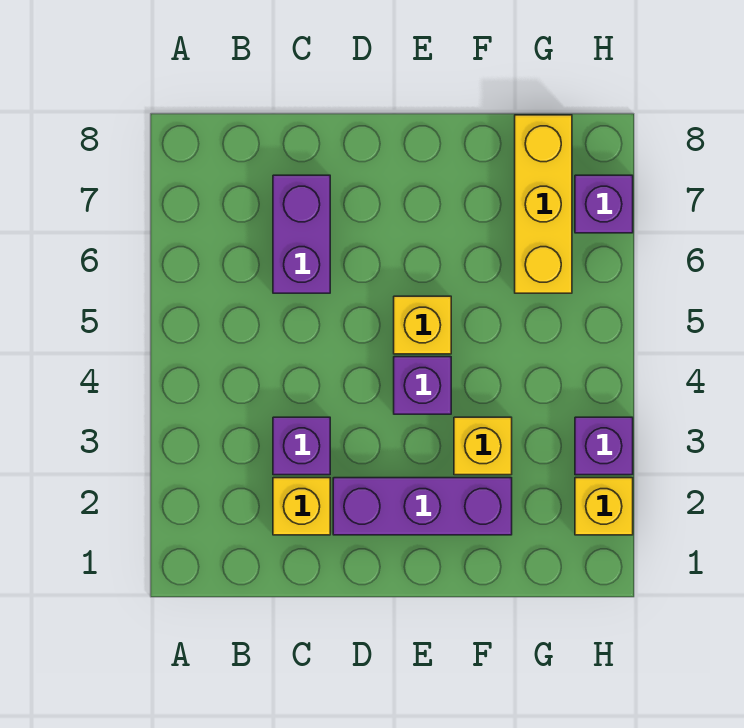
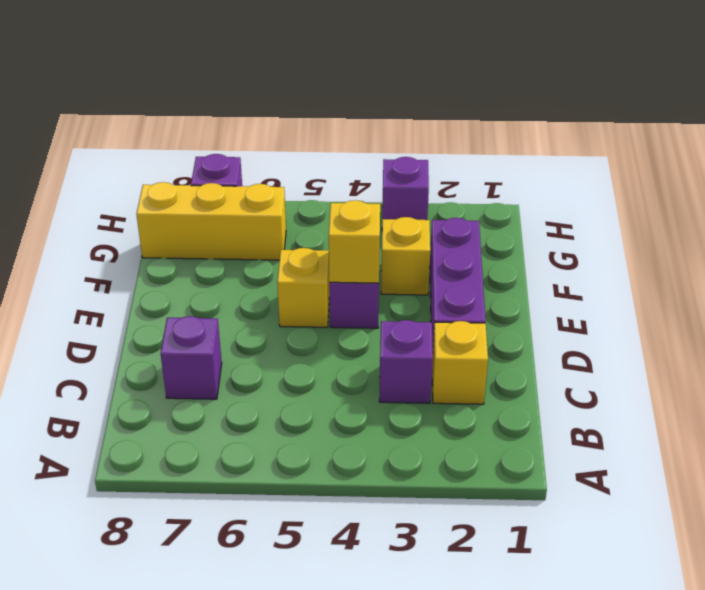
purple 1x2 brick [273,175,330,293] -> purple 1x1 brick [161,316,222,399]
yellow 1x1 brick [575,478,633,535] -> yellow 1x1 brick moved to [329,200,380,283]

